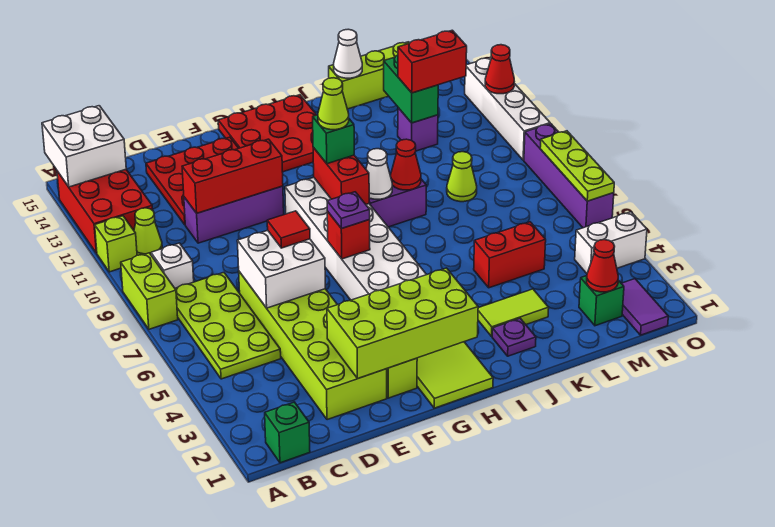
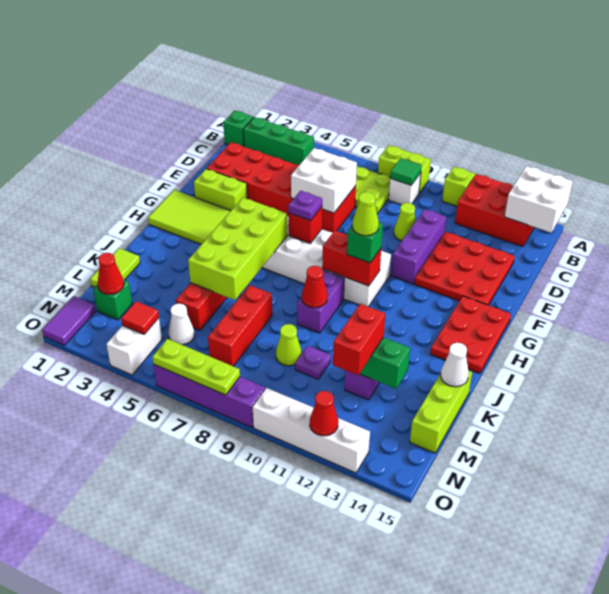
none -> green 1x3 brick [243,117,314,165]
none -> green 1x1 tile [390,158,422,185]
lime 1x1 cone [134,208,162,255] -> lime 1x1 cone moved to [394,203,416,241]
lime 2x6 brick [239,272,387,420] -> red 2x6 brick [207,142,356,233]
red 1x3 brick [182,139,283,213] -> red 1x3 brick moved to [208,285,272,366]
lime 2x4 brick [327,268,478,379] -> lime 2x4 brick moved to [188,198,287,300]
red 1x1 tile [267,211,310,248] -> red 1x1 tile moved to [121,301,159,334]
red 3x3 plate [218,95,316,172] -> red 2x3 plate [430,296,511,373]
white 1x1 cone [366,149,392,199] -> white 1x1 cone moved to [168,304,194,345]
purple 1x1 plate [492,318,536,356] -> purple 1x1 plate moved to [295,346,331,379]
lime 1x2 tile [478,289,549,337] -> lime 1x2 tile moved to [90,248,140,287]
purple 1x2 tile [621,279,668,335] -> purple 1x2 tile turned to [42,296,96,345]

